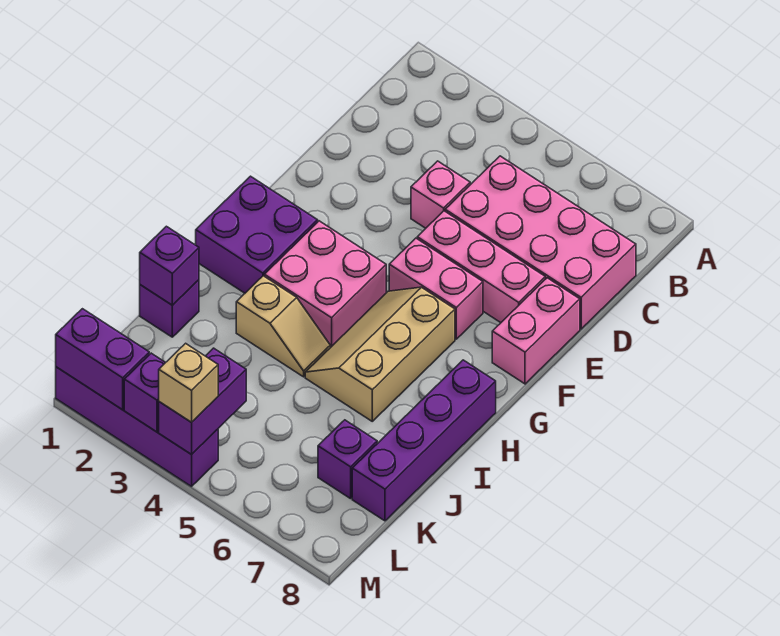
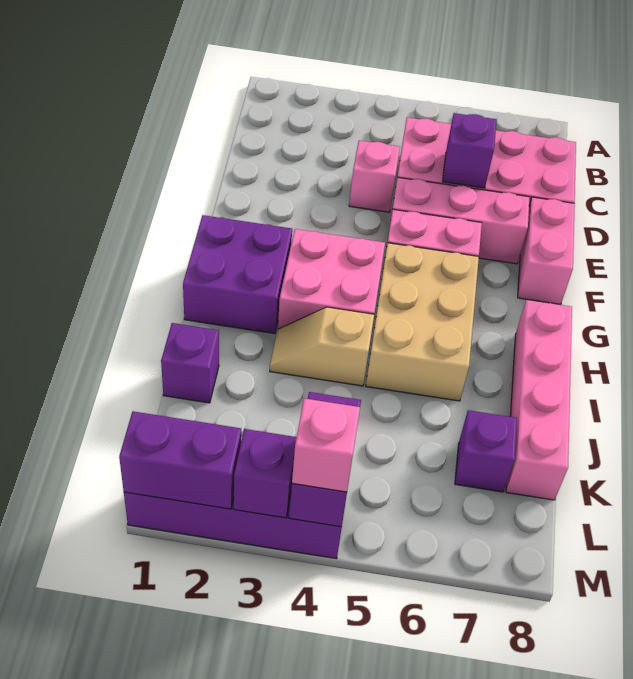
tan 2x3 slope [305,287,455,421] -> tan 2x3 brick [366,243,479,401]
purple 1x4 brick [352,360,496,521] -> pink 1x4 brick [506,300,572,500]
tan 1x2 slope [236,276,330,377] -> tan 1x2 slope turned to [270,307,374,386]
purple 1x1 brick [140,226,199,305] -> purple 1x1 brick moved to [442,113,497,188]
tan 1x1 brick [159,343,218,422] -> pink 1x1 brick [292,398,360,492]

